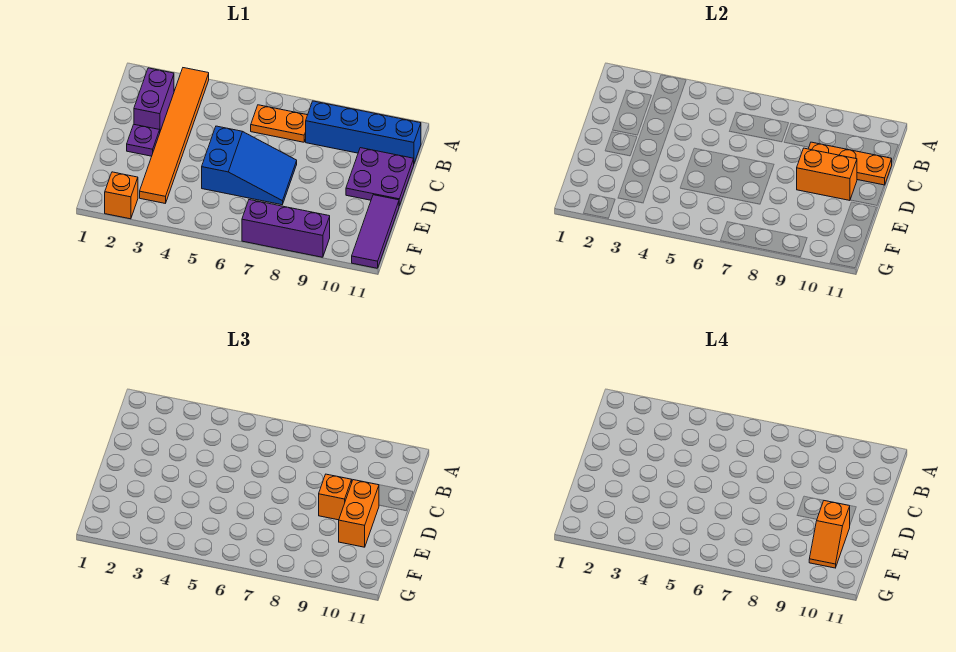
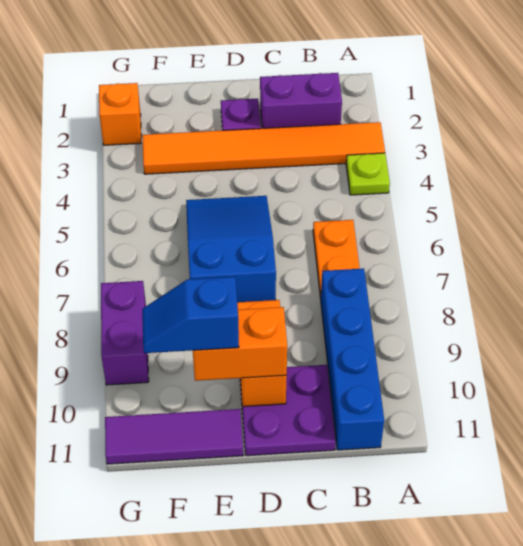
none -> lime 1x1 plate [346,153,390,195]
orange 1x3 plate [808,142,892,185] -> none
blue 2x3 slope [202,126,297,205] -> blue 2x3 slope turned to [186,196,276,302]
orange 1x1 brick [319,474,352,520] -> none
orange 1x2 slope [809,501,850,568] -> blue 1x2 slope [142,277,239,353]
purple 1x3 brick [242,200,330,257] -> purple 1x2 brick [101,281,149,385]

